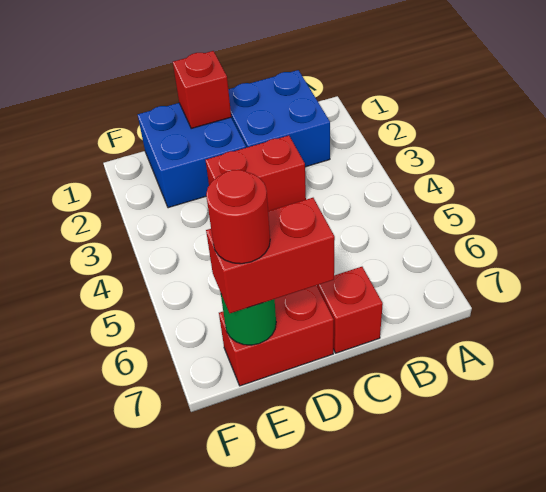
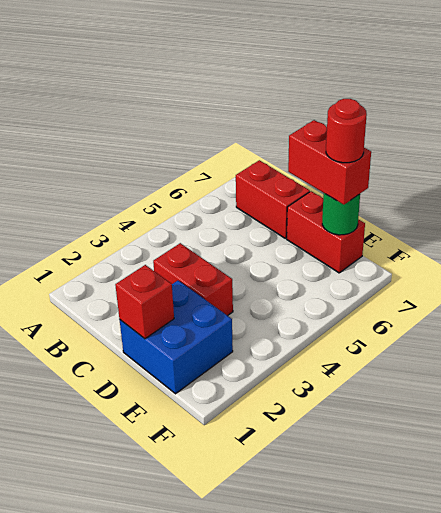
blue 2x2 brick [228,70,330,167] -> none
red 1x1 brick [317,267,383,353] -> red 1x2 brick [236,160,310,238]

